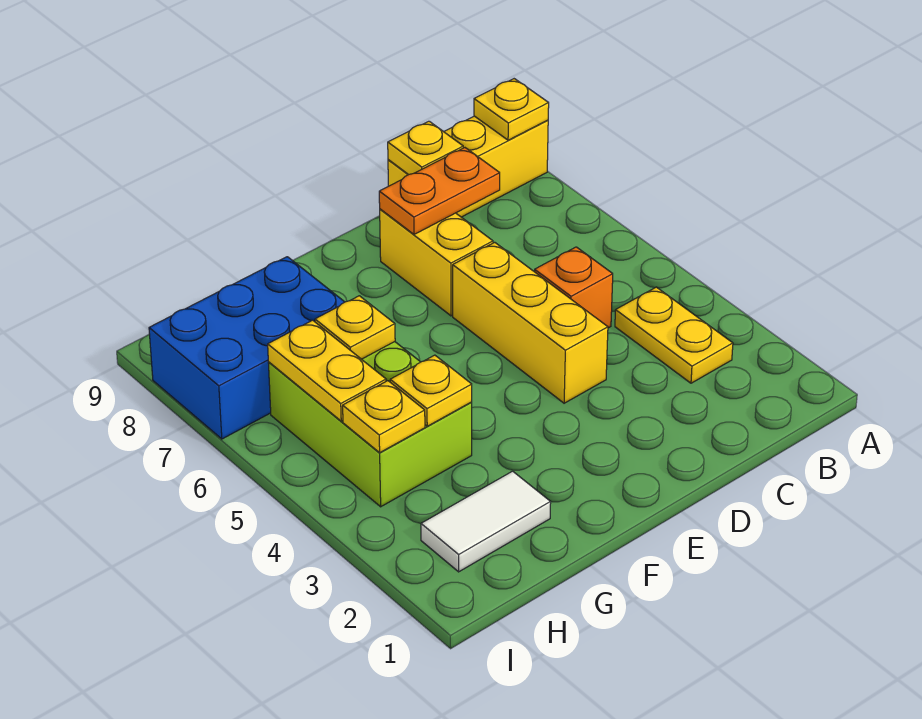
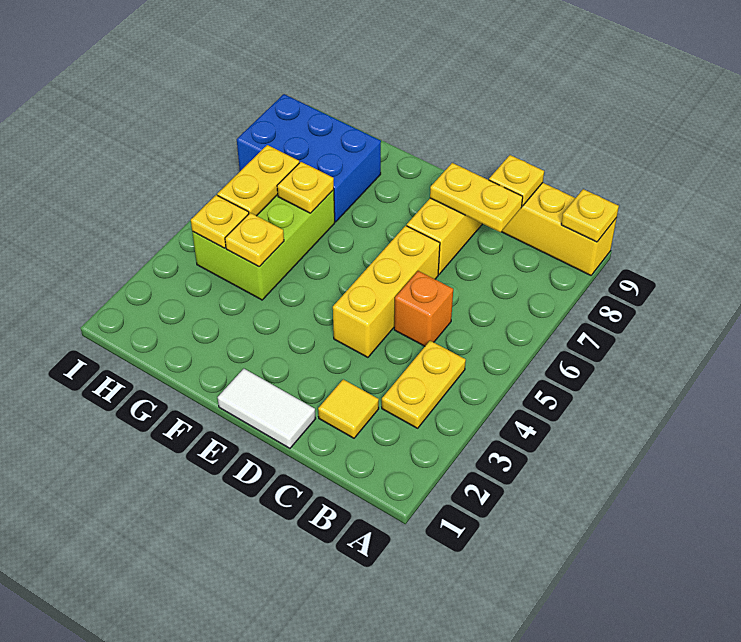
none -> yellow 1x1 tile [318,379,379,438]
orange 1x2 plate [379,148,500,234] -> yellow 1x2 plate [430,163,523,232]
white 1x2 tile [421,471,551,572] -> white 1x2 tile moved to [218,369,316,448]

